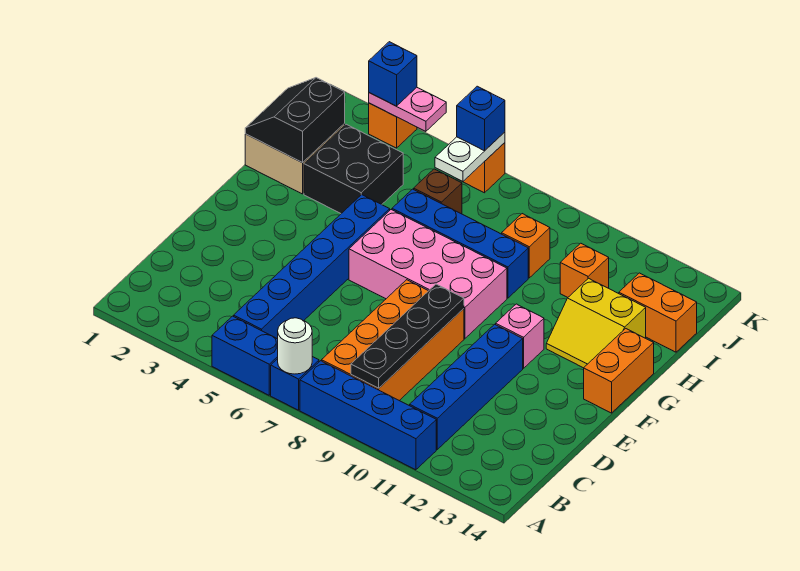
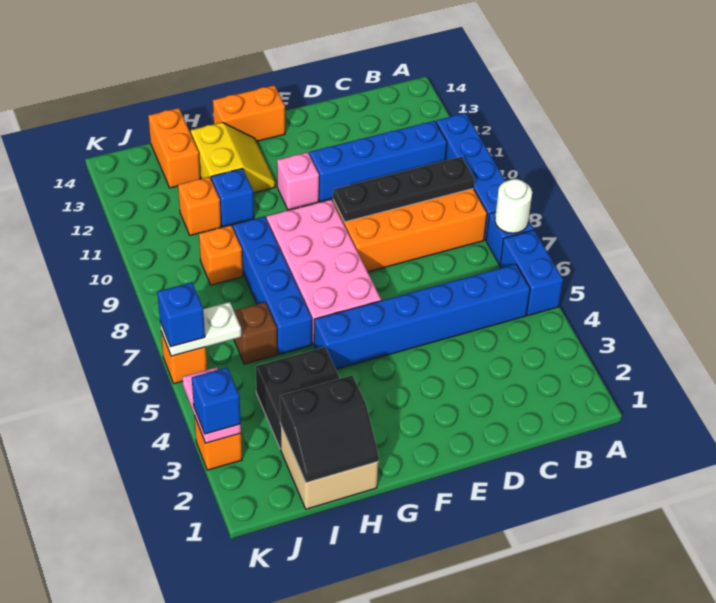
none -> blue 1x1 brick [211,169,254,227]

